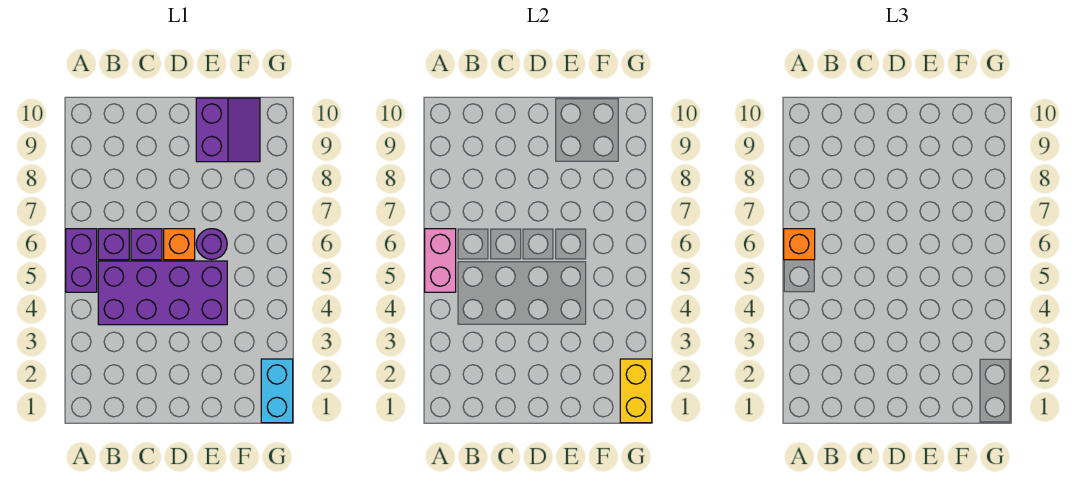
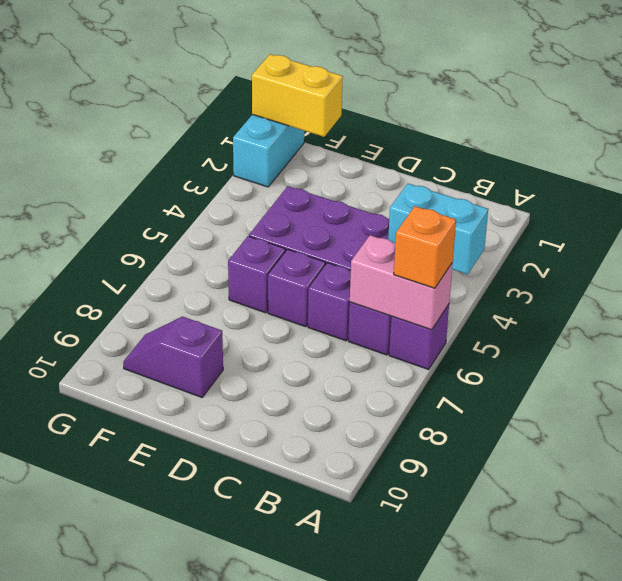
none -> cyan 1x2 brick [388,184,488,274]
purple 1x2 brick [66,229,97,292] -> purple 1x1 brick [389,304,449,370]
pink 1x2 brick [425,229,456,292] -> pink 1x2 brick turned to [350,235,453,330]
orange 1x1 brick [164,229,195,260] -> purple 1x1 brick [268,249,325,327]
purple 1x1 round brick [196,229,227,260] -> purple 1x1 brick [228,236,285,313]
purple 2x2 slope [196,98,260,162] -> purple 1x2 slope [123,316,223,397]
yellow 1x2 brick [620,359,652,423] -> yellow 1x2 brick turned to [252,54,343,137]

